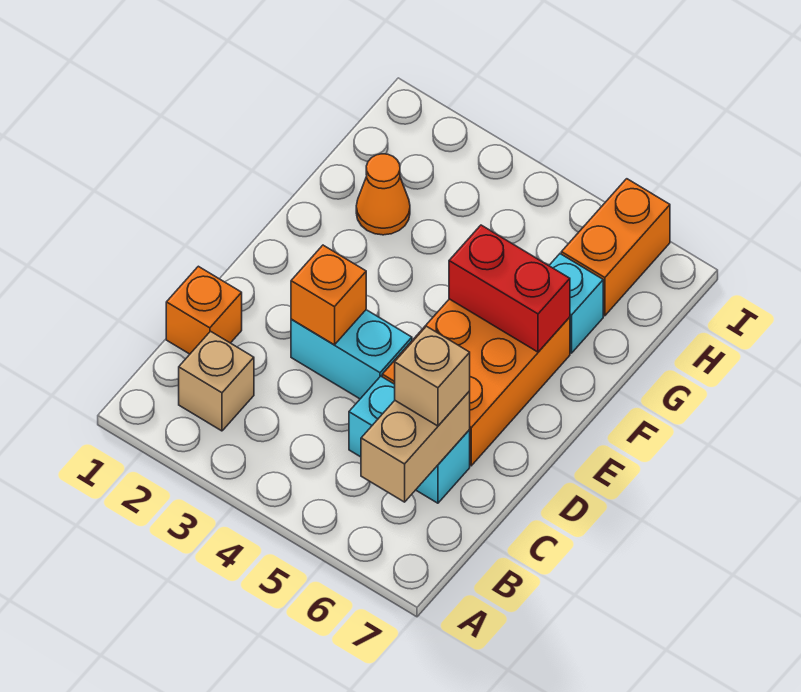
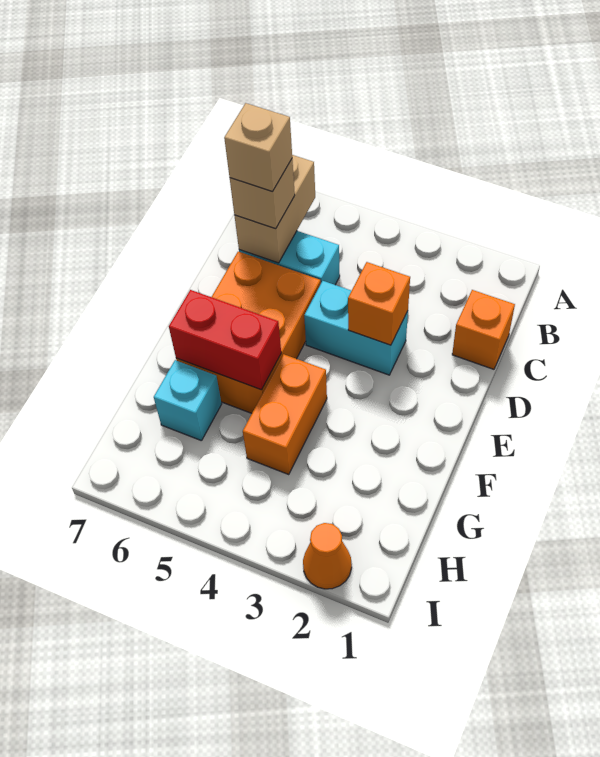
tan 1x1 brick [179,331,254,431] -> tan 1x1 brick moved to [224,103,292,192]
orange 1x1 cone [356,154,410,235] -> orange 1x1 cone moved to [303,523,352,589]
orange 1x2 brick [561,179,670,316] -> orange 1x2 brick moved to [243,354,327,475]

